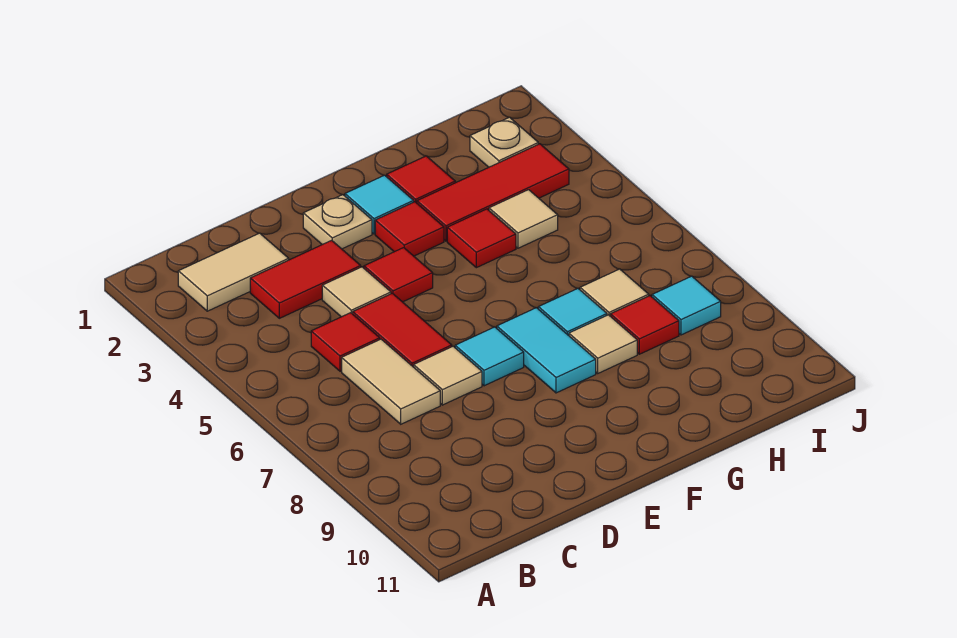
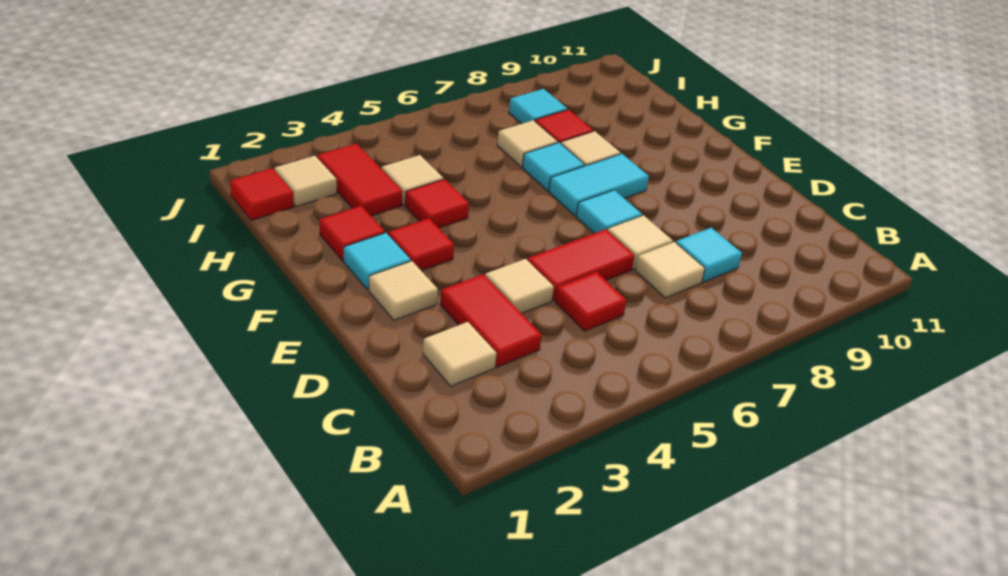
tan 1x2 tile [178,233,289,311] -> tan 1x1 tile [423,322,497,386]
tan 1x2 tile [342,339,440,424] -> tan 1x1 tile [635,242,705,298]
none -> cyan 1x1 tile [676,228,742,282]
tan 1x1 plate [303,195,372,249] -> tan 1x1 tile [369,261,438,320]
red 1x1 tile [364,248,433,302] -> red 1x1 tile moved to [230,168,294,220]
red 1x3 tile [417,144,569,241] -> red 1x2 tile [317,144,403,216]
tan 1x1 plate [470,117,538,167] -> tan 1x1 tile [274,156,337,206]

